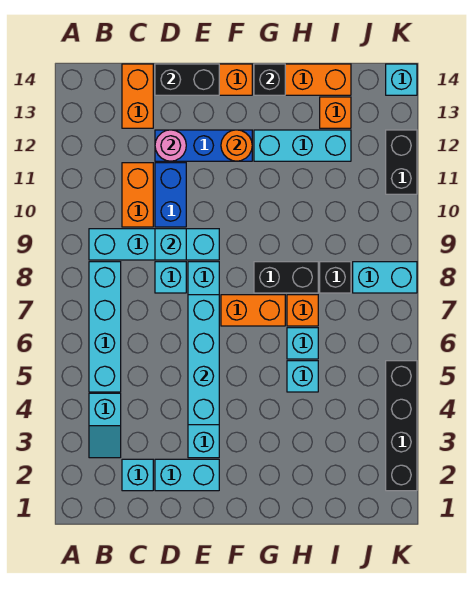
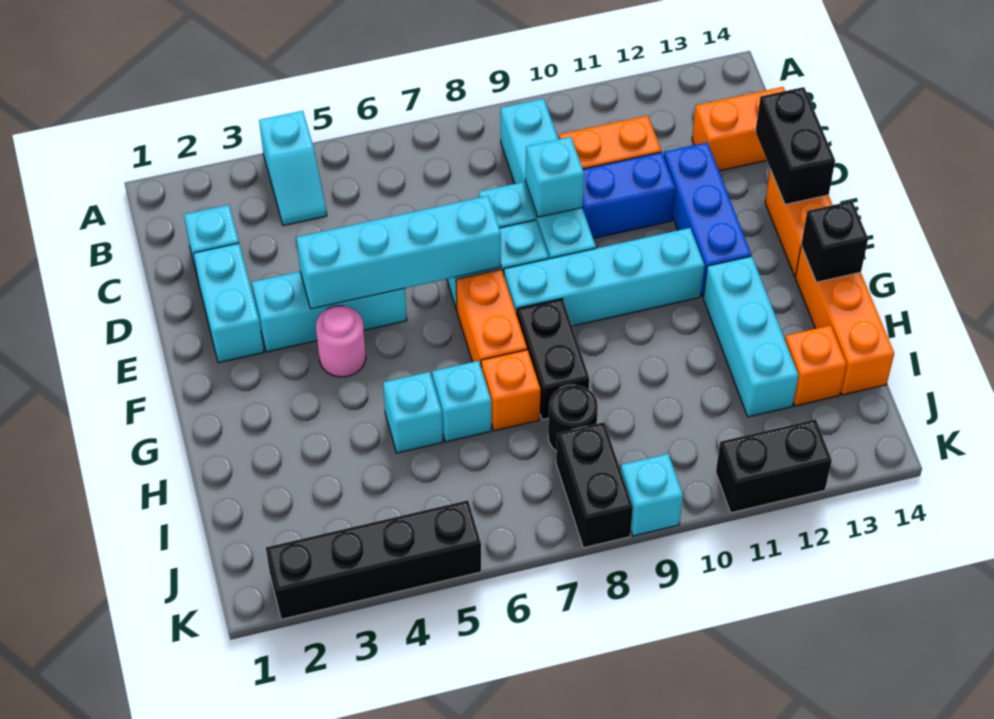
cyan 1x2 slope [89,393,121,458] -> cyan 1x2 slope turned to [259,111,327,226]
cyan 1x4 brick [89,262,121,392] -> cyan 1x4 brick moved to [504,228,704,326]
pink 1x1 round brick [155,130,186,161] -> pink 1x1 round brick moved to [316,306,366,377]
orange 1x1 round brick [221,130,252,161] -> none
black 1x1 brick [320,262,351,293] -> black 1x1 round brick [548,385,598,452]
cyan 1x2 brick [353,262,417,293] -> black 1x2 brick [556,422,633,548]
cyan 1x1 brick [386,64,417,95] -> cyan 1x1 brick moved to [621,454,683,536]

